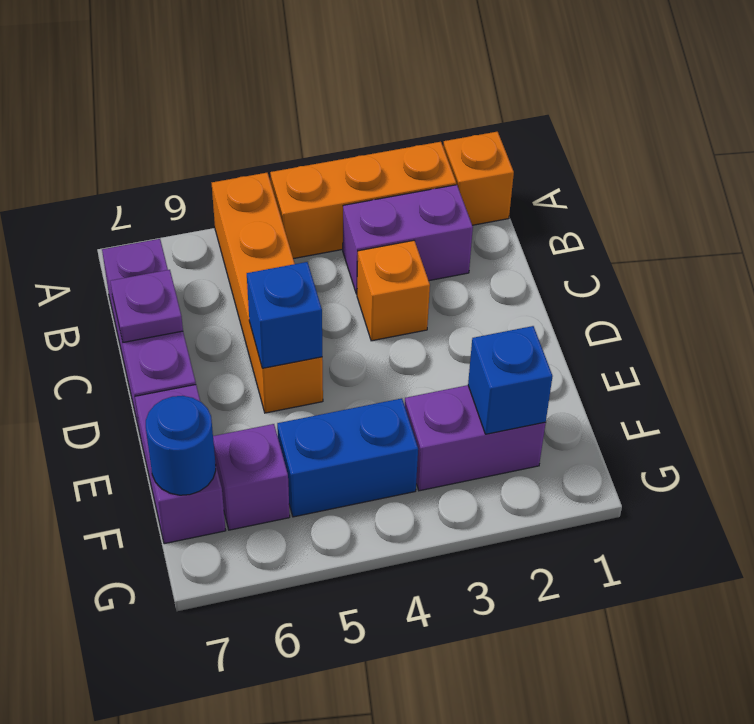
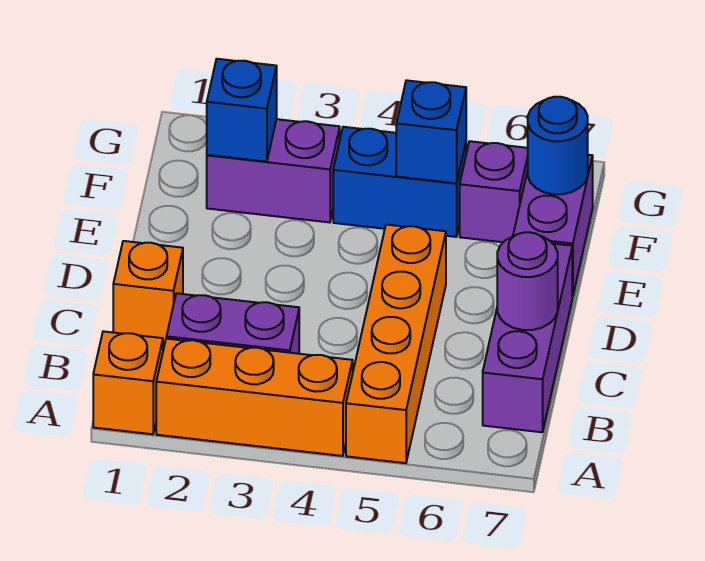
orange 1x1 brick [357,240,430,341] -> orange 1x1 brick moved to [113,241,183,343]
purple 1x1 plate [110,270,183,342] -> purple 1x1 round brick [497,232,558,330]
blue 1x1 brick [247,262,322,368] -> blue 1x1 brick moved to [396,80,466,183]

